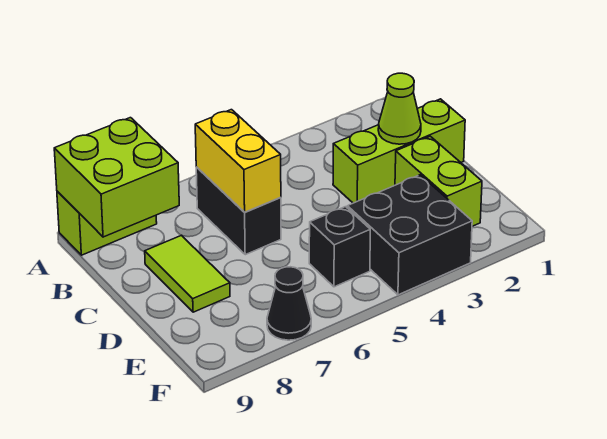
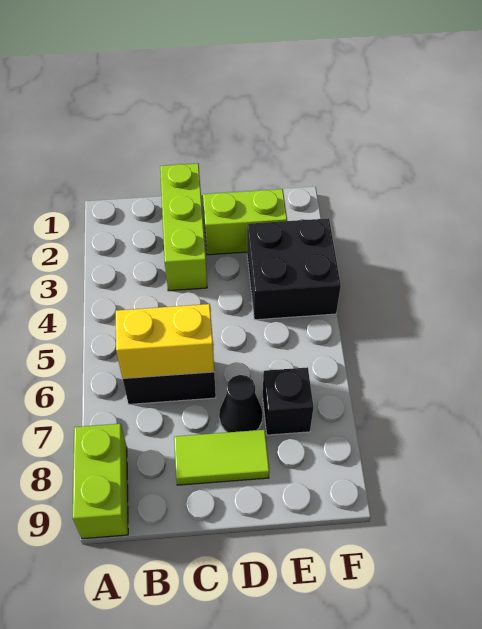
lime 2x2 brick [54,118,179,237] -> none
lime 1x1 cone [378,73,421,144] -> none
black 1x1 brick [309,207,370,287] -> black 1x1 brick moved to [263,367,313,435]
black 1x1 cone [267,267,311,340] -> black 1x1 cone moved to [219,375,263,432]

